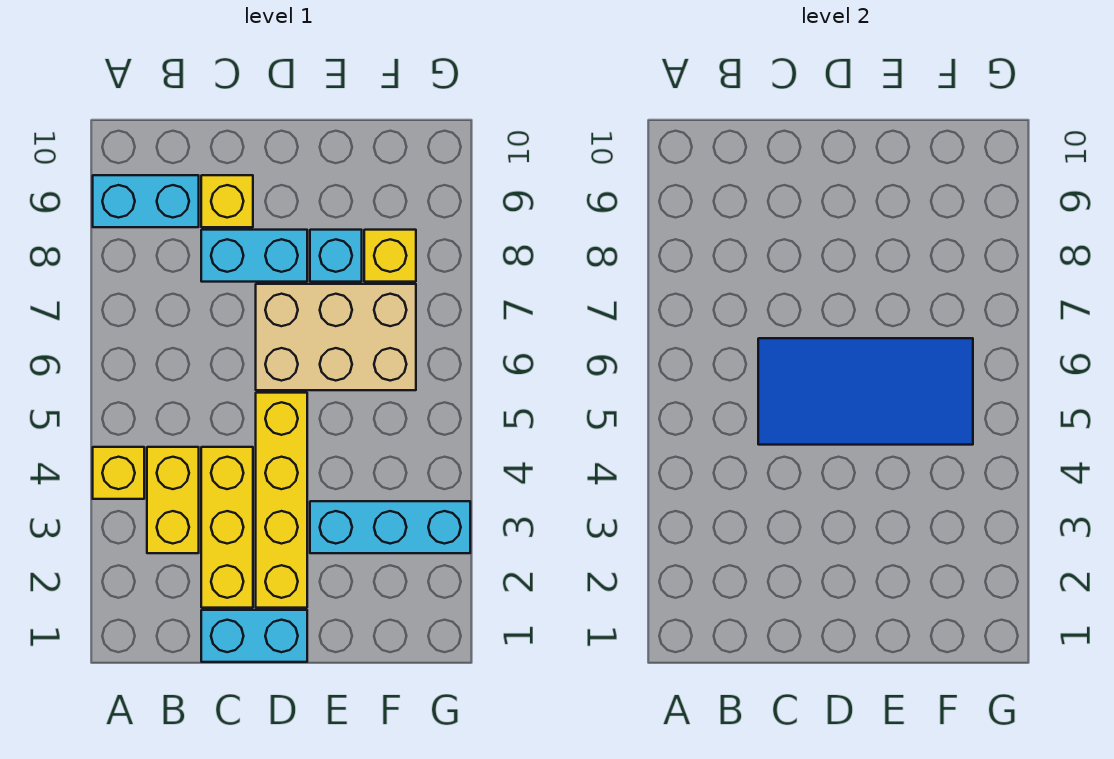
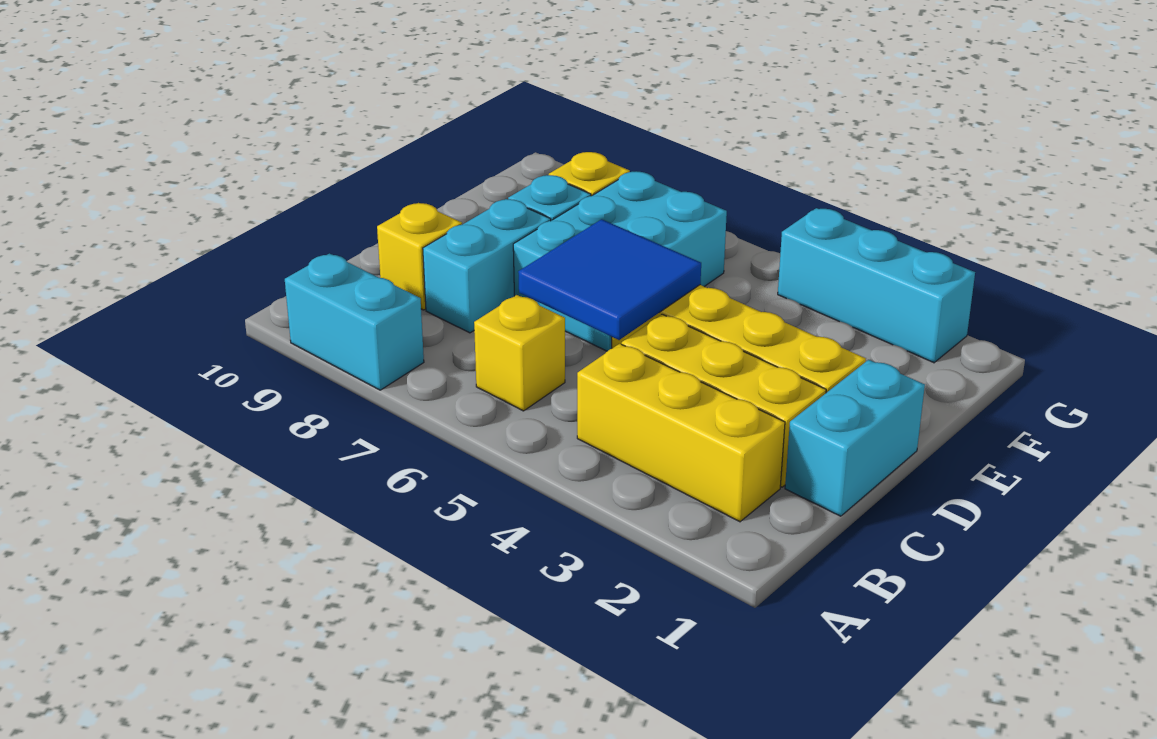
yellow 1x1 brick [93,447,144,499] -> yellow 1x1 brick moved to [474,295,565,411]
cyan 1x2 brick [93,175,199,227] -> cyan 1x2 brick turned to [285,253,424,390]
yellow 1x2 brick [147,447,199,553] -> yellow 1x3 brick [577,344,785,522]
blue 2x4 tile [758,338,973,445] -> blue 2x2 tile [518,219,701,340]
tan 2x3 brick [256,284,416,390] -> cyan 2x3 brick [513,171,727,351]
cyan 1x3 brick [310,501,470,553] -> cyan 1x3 brick turned to [778,208,975,363]

